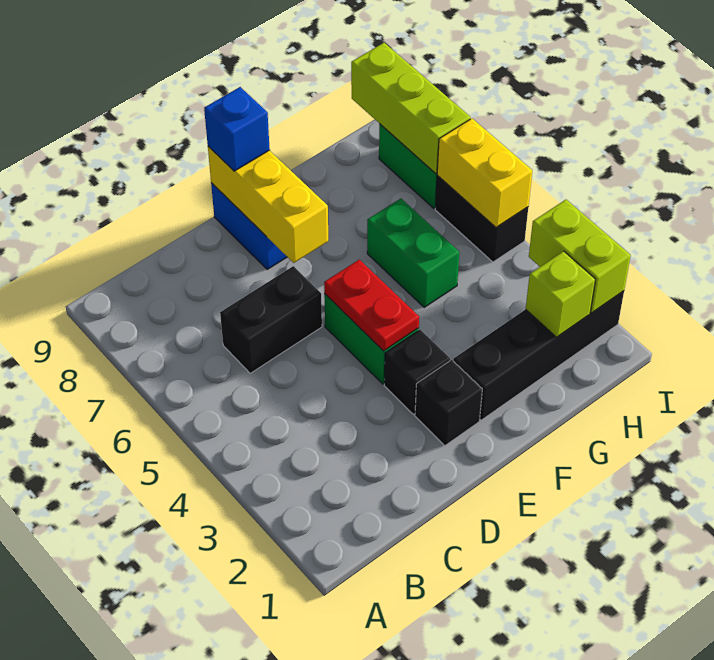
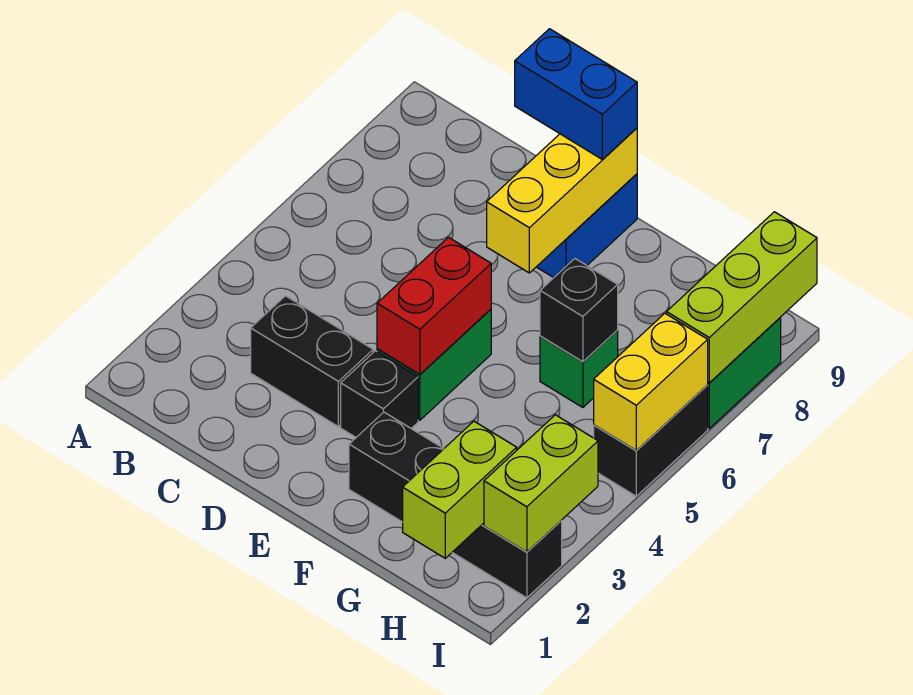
black 1x2 brick [220,266,322,373] -> black 1x2 brick moved to [251,296,373,427]
black 1x1 brick [415,360,482,446] -> black 1x1 brick moved to [540,259,618,362]
red 1x2 plate [324,260,419,351] -> red 1x2 brick [377,237,491,374]
blue 1x1 brick [204,87,270,171] -> blue 1x2 brick [515,29,637,159]
green 1x2 brick [367,199,459,307] -> green 1x1 brick [540,330,618,407]
lime 1x1 brick [526,251,595,337] -> lime 1x2 brick [403,421,517,558]

